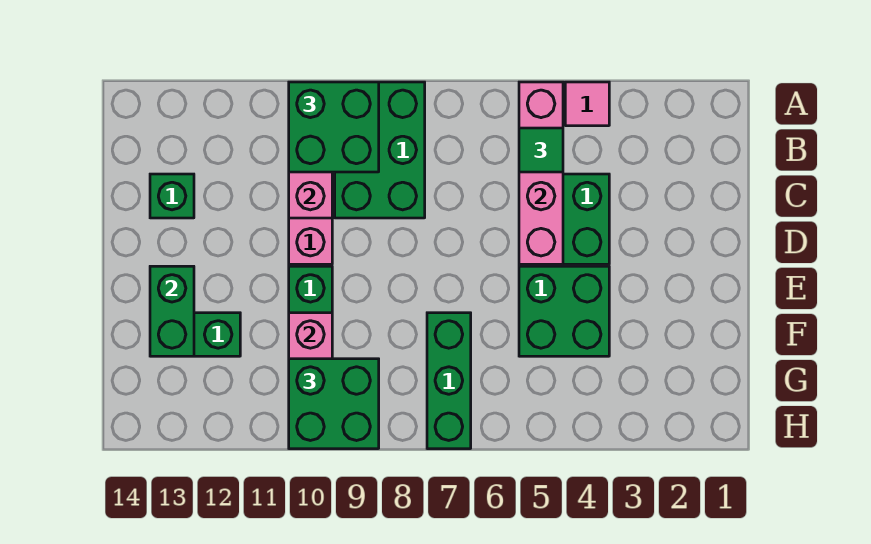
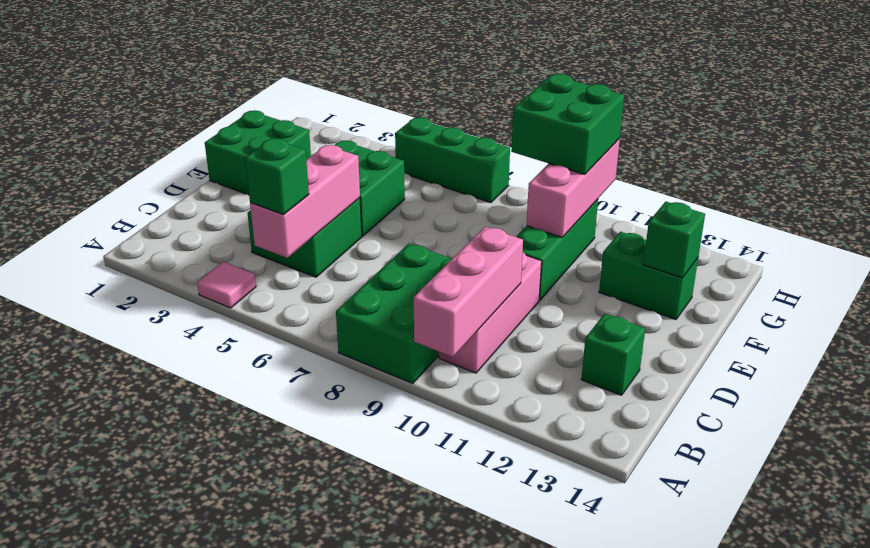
pink 1x4 brick [519,82,563,264] -> pink 1x3 brick [250,145,360,258]
green 2x2 brick [289,82,379,172] -> green 2x2 brick moved to [205,110,311,195]
green 1x1 tile [519,128,563,172] -> green 1x1 brick [245,138,309,215]
green 1x2 brick [150,266,194,356] -> green 1x1 brick [643,202,705,278]
green 1x3 brick [427,313,471,449] -> green 1x3 brick turned to [395,117,510,203]

